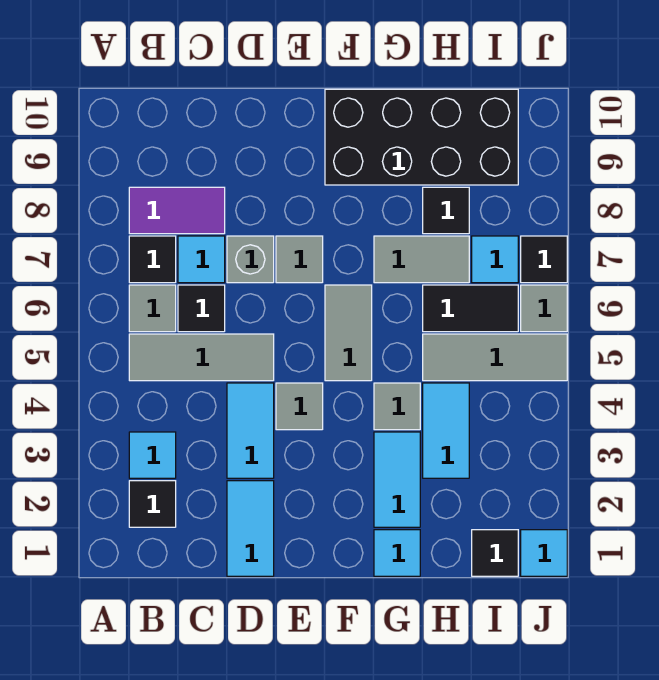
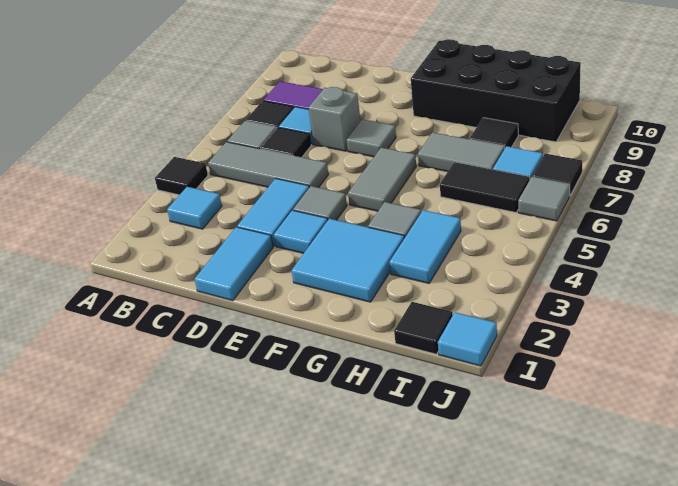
black 1x1 tile [129,481,176,527] -> black 1x1 tile moved to [155,157,208,195]
cyan 1x1 tile [374,530,420,576] -> cyan 1x1 tile moved to [274,210,328,253]
cyan 1x2 tile [374,432,420,527] -> cyan 2x2 tile [291,219,404,302]
grey 1x3 tile [423,334,567,381] -> none

